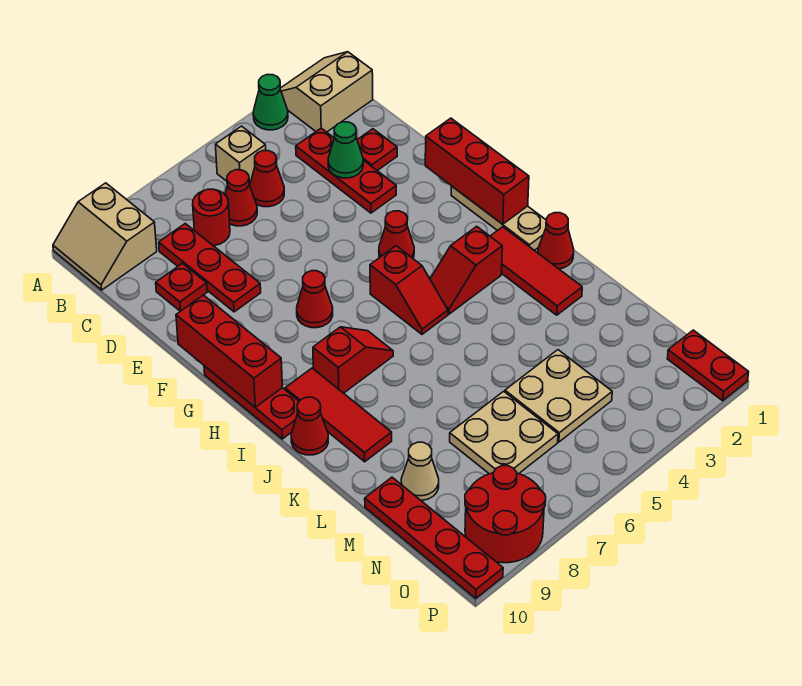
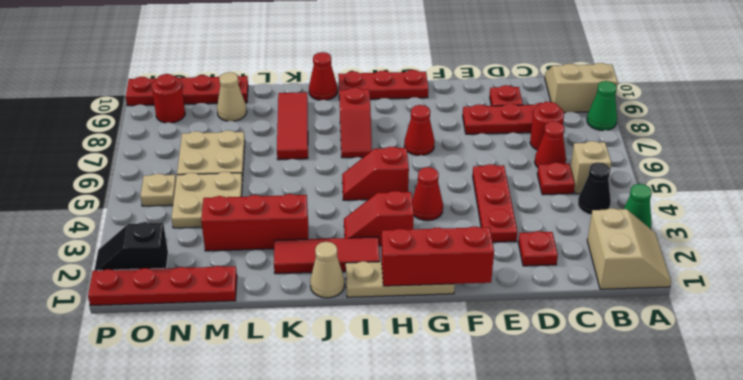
none -> black 1x1 cone [578,162,611,215]
red 1x3 plate [296,128,396,213] -> red 1x3 plate turned to [473,164,517,242]
red 1x1 cone [250,151,284,207] -> red 1x1 plate [537,162,575,195]
green 1x1 cone [328,122,363,178] -> green 1x1 cone moved to [587,81,617,131]
red 1x3 brick [176,295,282,407] -> red 1x3 brick moved to [201,194,308,251]
red 1x2 slope [430,226,502,314] -> red 1x2 slope turned to [344,191,414,246]
red 1x3 tile [285,368,392,462] -> red 1x3 tile turned to [277,92,308,160]
red 1x1 cone [538,213,574,269] -> tan 1x1 cone [310,242,345,298]
red 1x2 plate [667,330,749,401] -> red 1x4 plate [88,266,237,306]
none -> black 1x2 slope [94,222,168,271]
none -> tan 1x1 plate [140,174,176,206]
red 2x2 round brick [465,466,546,563] -> red 1x1 round brick [152,74,185,123]

